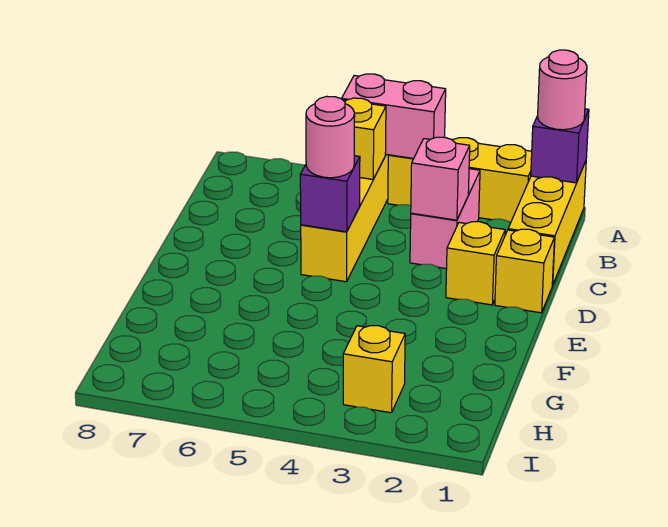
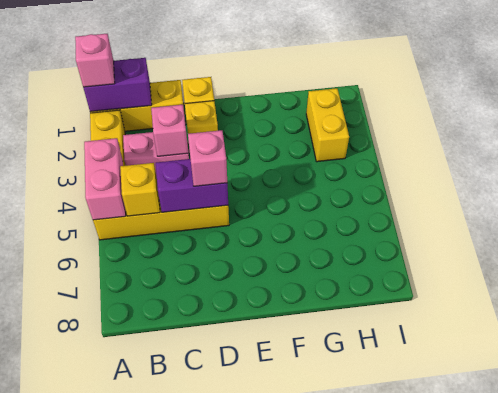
purple 1x1 brick [531,109,589,183] -> purple 1x2 brick [83,58,152,112]
pink 1x1 round brick [538,50,587,130] -> pink 1x1 brick [75,34,115,87]
purple 1x1 brick [300,156,360,232] -> purple 1x2 brick [156,159,228,212]
pink 1x1 round brick [306,96,355,178] -> pink 1x1 brick [188,130,227,186]
yellow 1x1 brick [343,326,405,413] -> yellow 1x2 brick [306,88,349,162]

